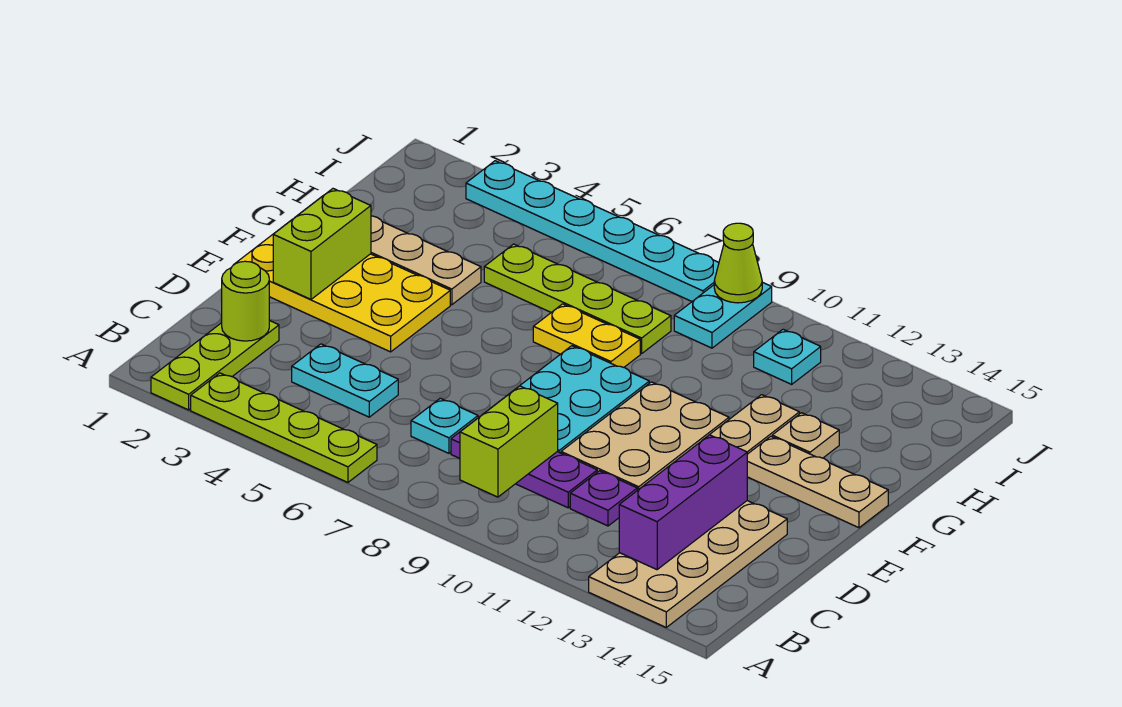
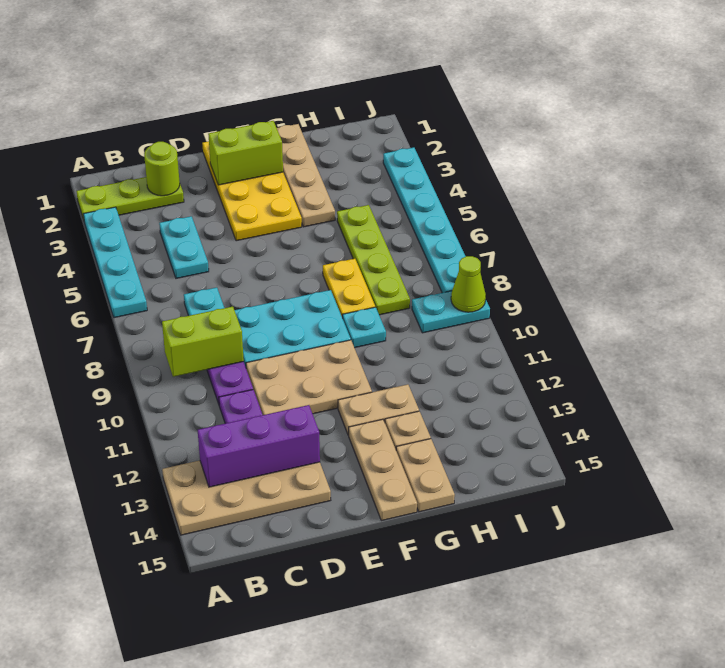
lime 1x4 plate [191,373,377,482] -> cyan 1x4 plate [83,207,147,318]
none -> tan 1x2 plate [396,439,455,512]
cyan 1x1 plate [754,329,821,384] -> cyan 1x1 plate moved to [343,307,386,348]

